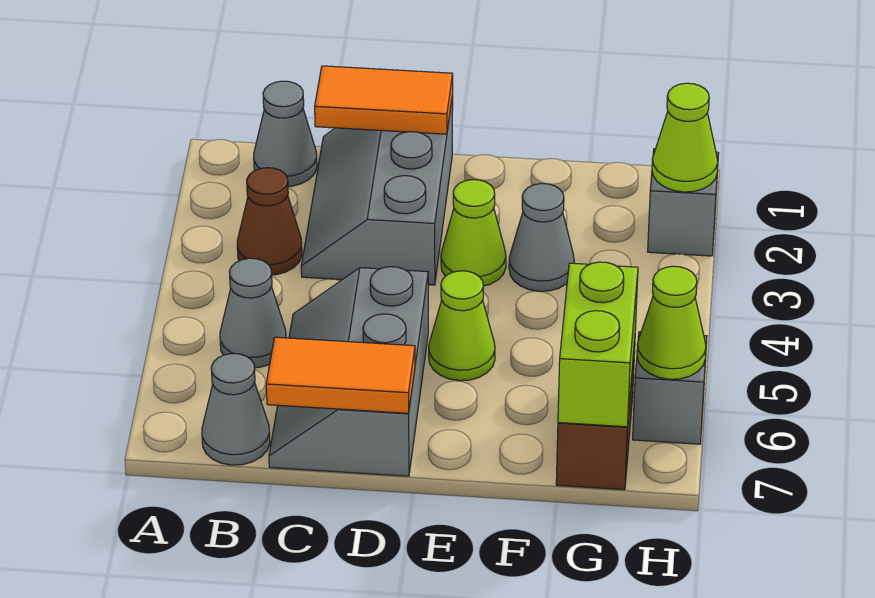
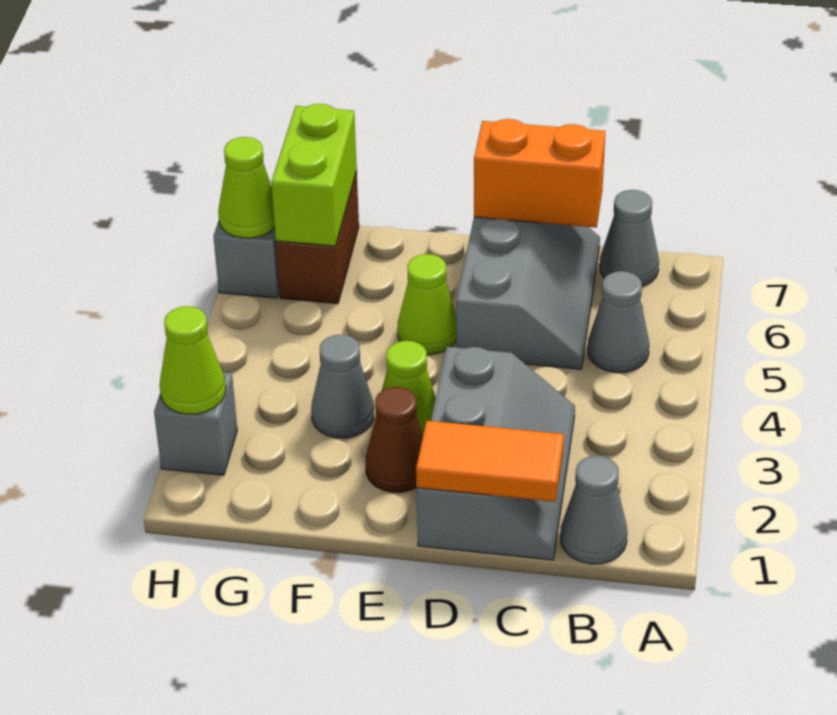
brown 1x1 cone [237,168,302,275] -> brown 1x1 cone moved to [366,387,423,492]
orange 1x2 tile [266,337,415,413] -> orange 1x2 brick [474,119,605,228]

